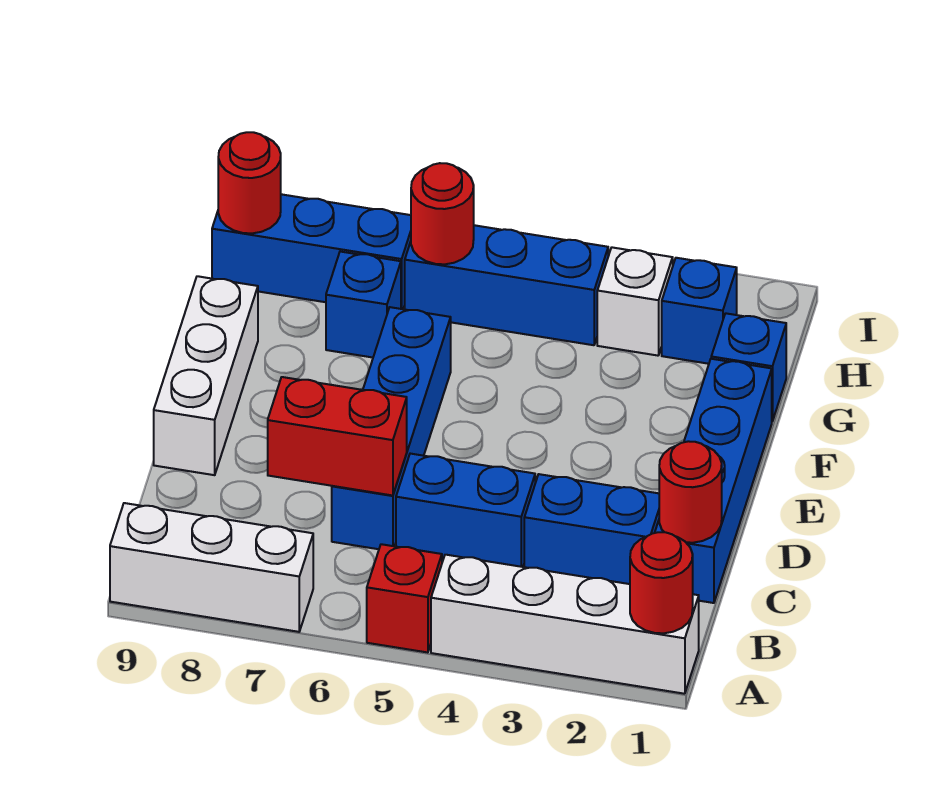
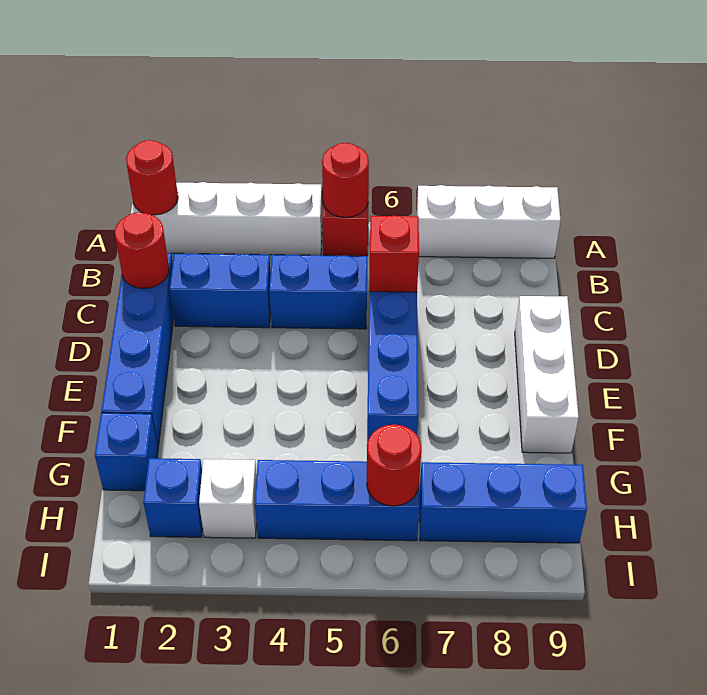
red 1x2 brick [268,377,407,496] -> red 1x1 brick [369,215,419,292]
blue 1x1 brick [326,252,401,357] -> none
red 1x1 round brick [218,132,281,233] -> red 1x1 round brick moved to [322,143,369,217]

